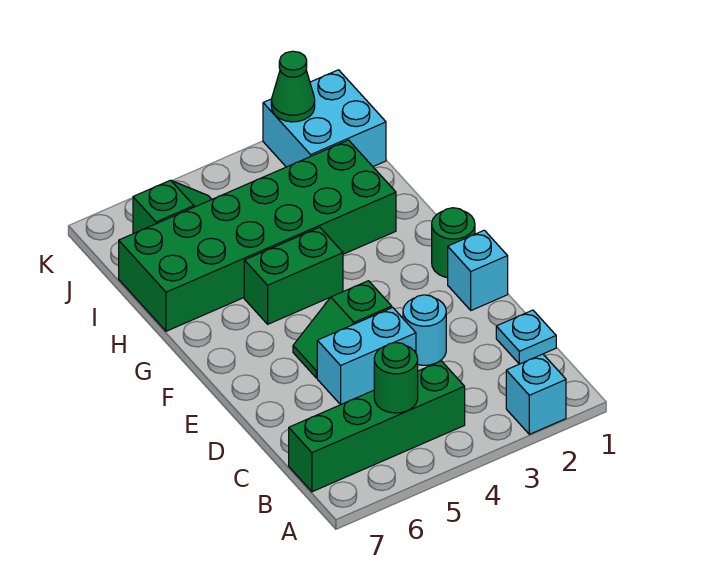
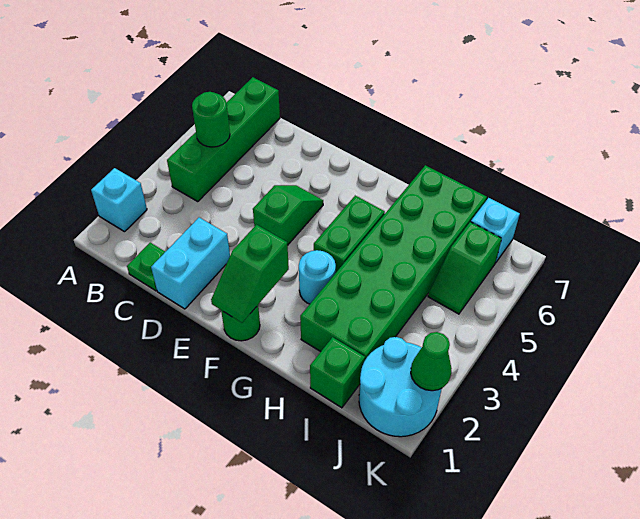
cyan 1x1 plate [496,310,556,364] -> green 1x1 plate [127,243,165,291]
cyan 1x1 round brick [403,295,446,365] -> cyan 1x1 round brick moved to [299,250,336,304]
cyan 1x2 brick [317,308,416,405] -> cyan 1x2 brick moved to [151,218,230,309]
cyan 1x1 brick [448,230,508,310] -> cyan 1x1 brick moved to [471,198,520,263]
none -> green 1x2 slope [211,225,289,323]
none -> green 1x1 brick [310,337,365,408]
cyan 2x2 brick [263,70,386,167] -> cyan 2x2 round brick [359,337,442,437]

